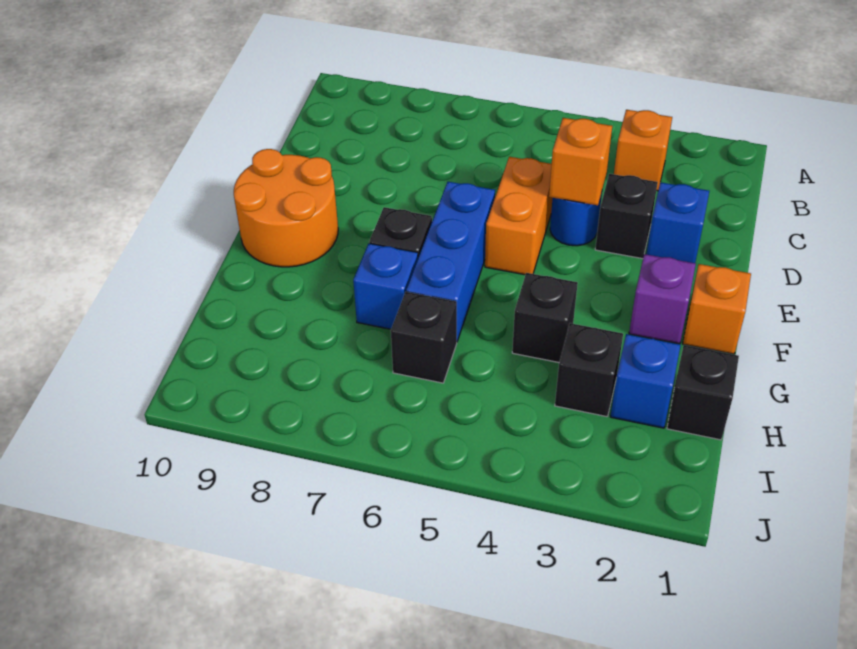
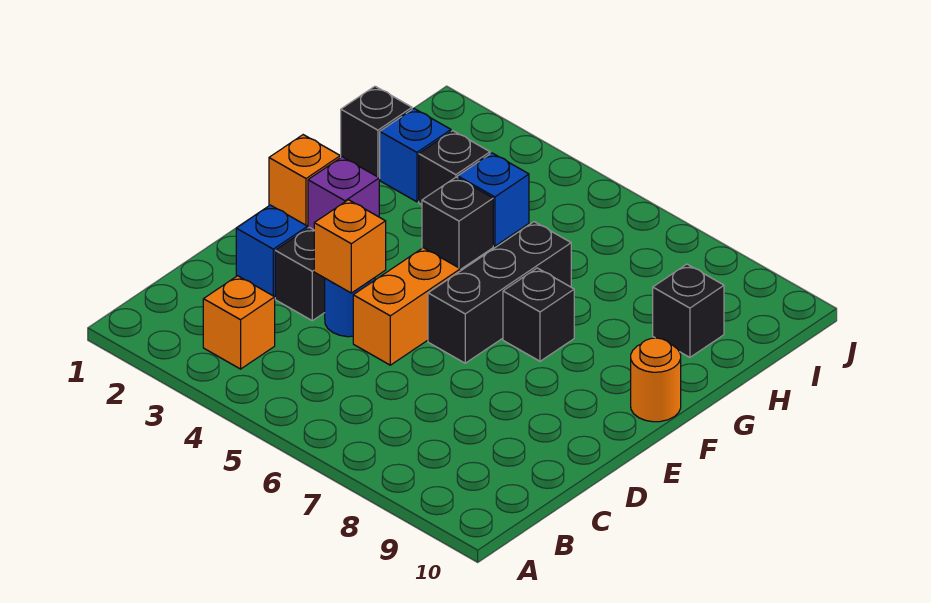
blue 1x3 brick [406,182,495,341] -> black 1x3 brick [428,222,571,363]
orange 2x2 round brick [234,149,338,267] -> orange 1x1 round brick [631,338,681,422]
blue 1x1 brick [353,244,418,329] -> blue 1x1 brick moved to [458,153,529,246]
black 1x1 brick [391,292,457,383] -> black 1x1 brick moved to [653,264,724,357]

